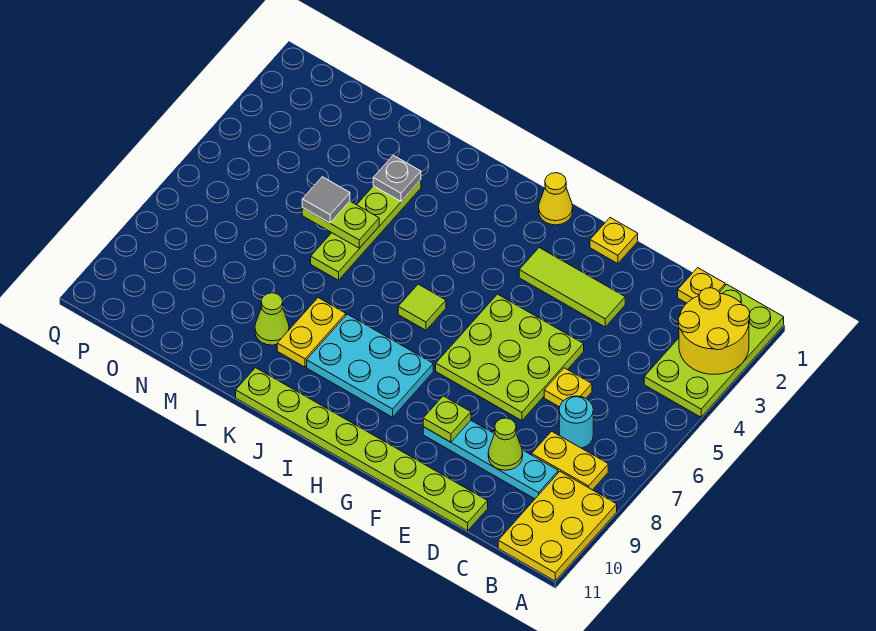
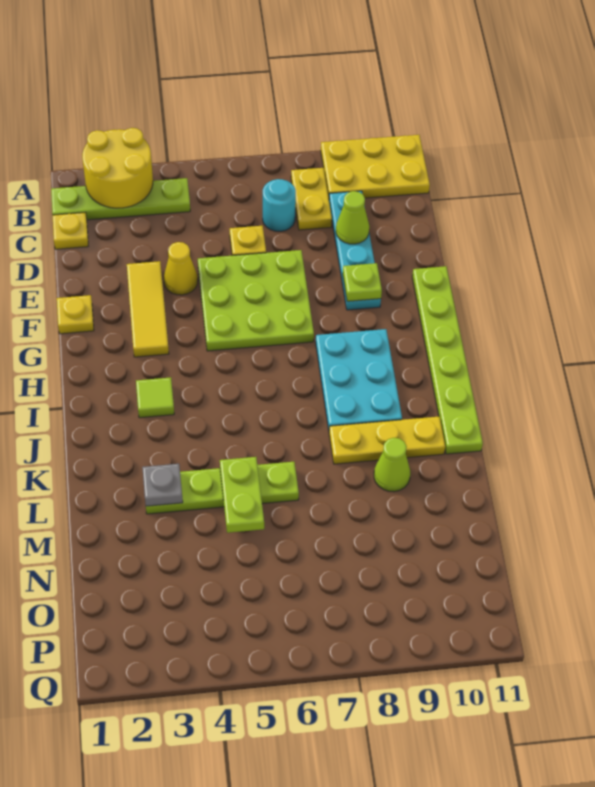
lime 2x4 plate [644,284,784,417] -> lime 1x4 plate [51,178,190,220]
lime 1x8 plate [236,368,488,531] -> lime 1x6 plate [412,266,483,454]
lime 1x3 tile [519,248,625,327] -> yellow 1x3 tile [127,261,169,357]
yellow 1x1 cone [539,173,573,225] -> yellow 1x1 cone moved to [164,242,198,295]
lime 1x1 tile [398,284,446,330] -> lime 1x1 tile moved to [136,377,174,418]
yellow 1x2 plate [277,298,346,367] -> yellow 1x3 plate [329,417,445,464]
grey 1x1 tile [302,177,350,223] -> none

